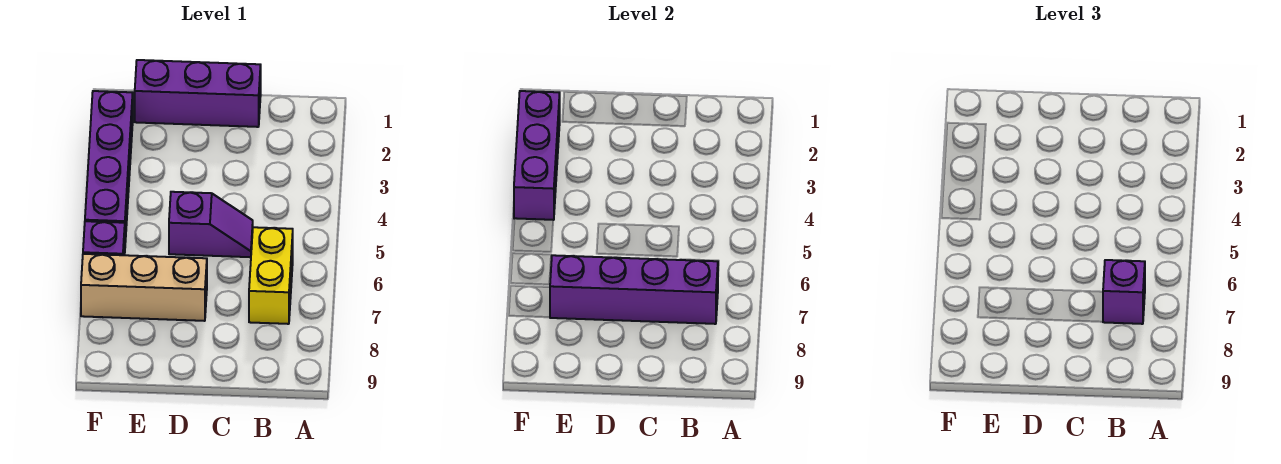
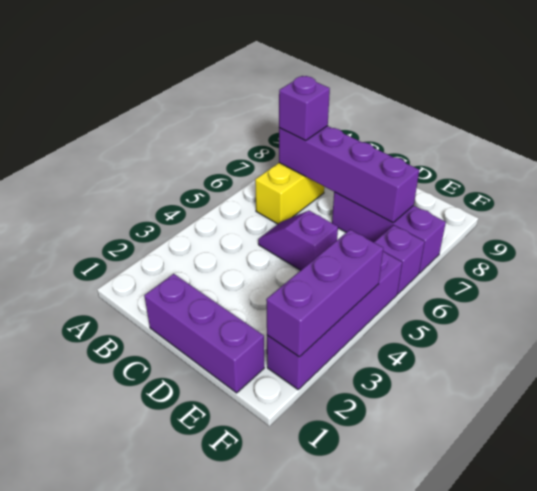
tan 1x3 brick [81,254,207,321] -> purple 1x3 brick [332,192,446,273]

